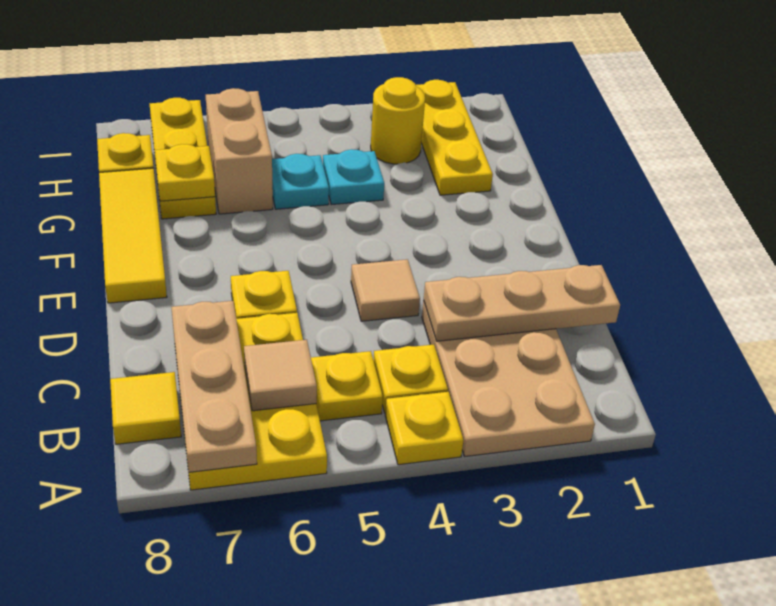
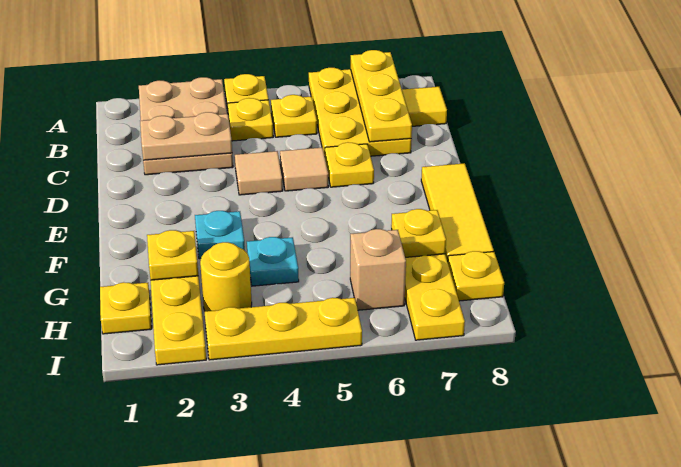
tan 1x3 plate [171,301,257,472] -> yellow 1x3 plate [351,50,412,142]
tan 1x1 tile [244,340,317,411] -> tan 1x1 tile moved to [280,148,328,191]
tan 1x3 plate [424,265,620,341] -> tan 1x2 plate [140,112,232,161]
none -> yellow 1x1 plate [147,230,198,280]
cyan 1x1 plate [272,154,329,209] -> cyan 1x1 plate moved to [195,211,245,259]
tan 1x2 brick [206,88,273,214] -> tan 1x1 brick [350,229,406,310]
none -> yellow 1x1 plate [100,282,152,334]
none -> yellow 1x3 plate [204,298,362,360]

